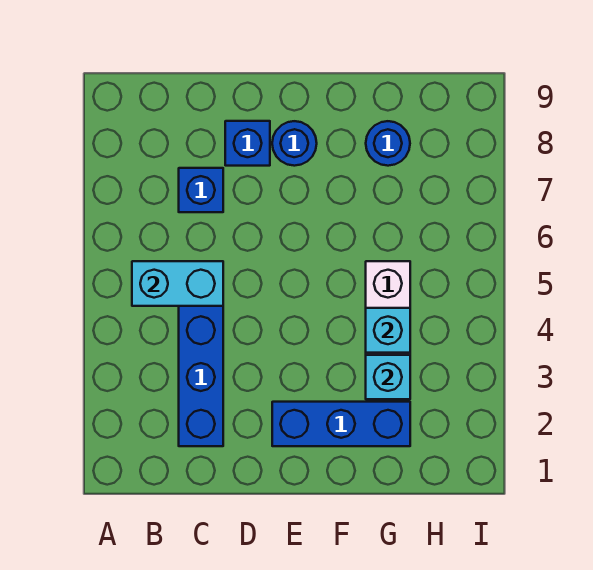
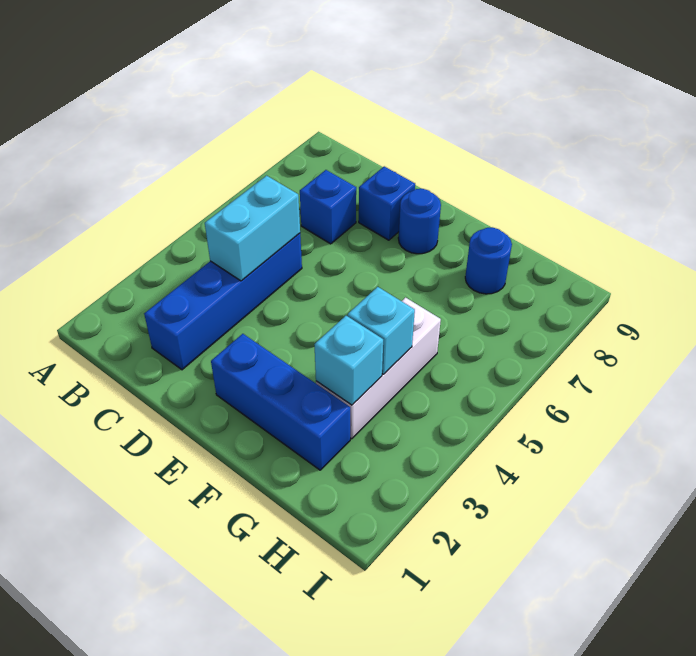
cyan 1x2 brick [132,261,223,306] -> cyan 1x2 brick turned to [205,175,300,281]

